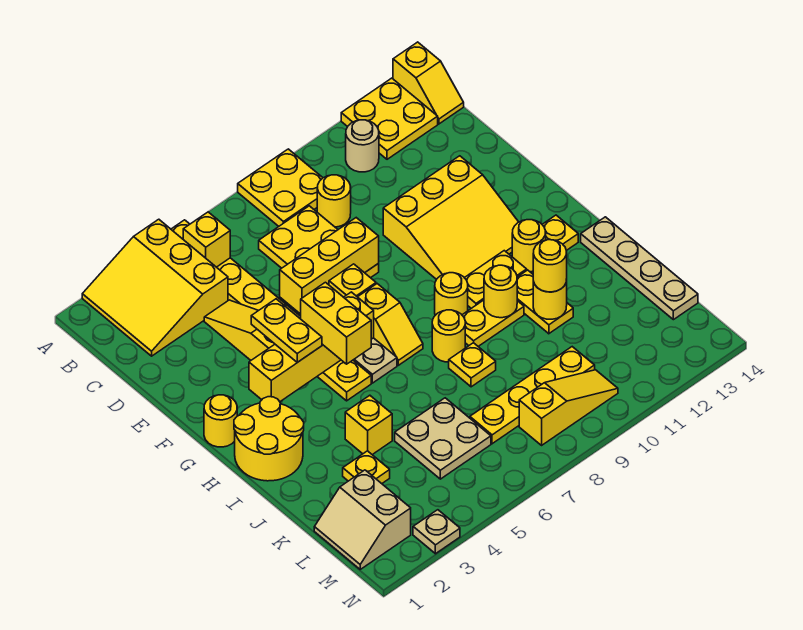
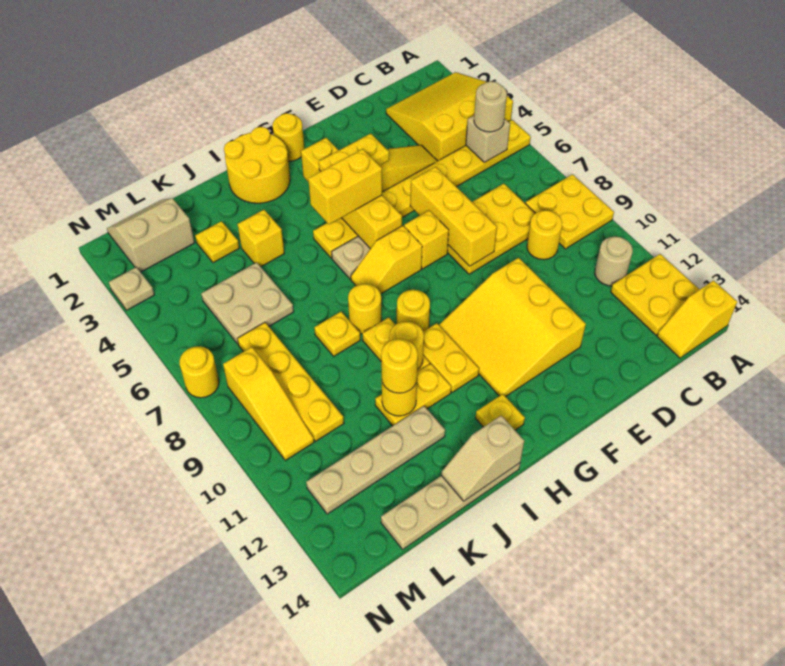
yellow 1x1 brick [183,212,230,267] -> tan 1x1 brick [466,116,510,163]
none -> tan 1x1 round brick [474,81,507,132]
yellow 1x1 round brick [512,220,546,272] -> yellow 1x1 round brick moved to [180,346,219,398]
none -> tan 1x2 slope [441,416,524,501]
none -> tan 1x4 plate [306,406,445,514]

